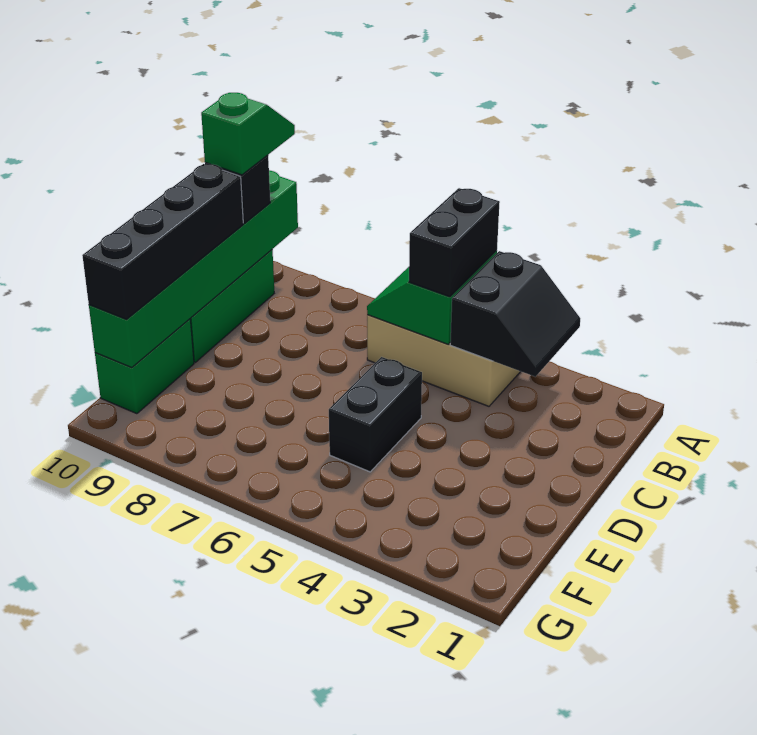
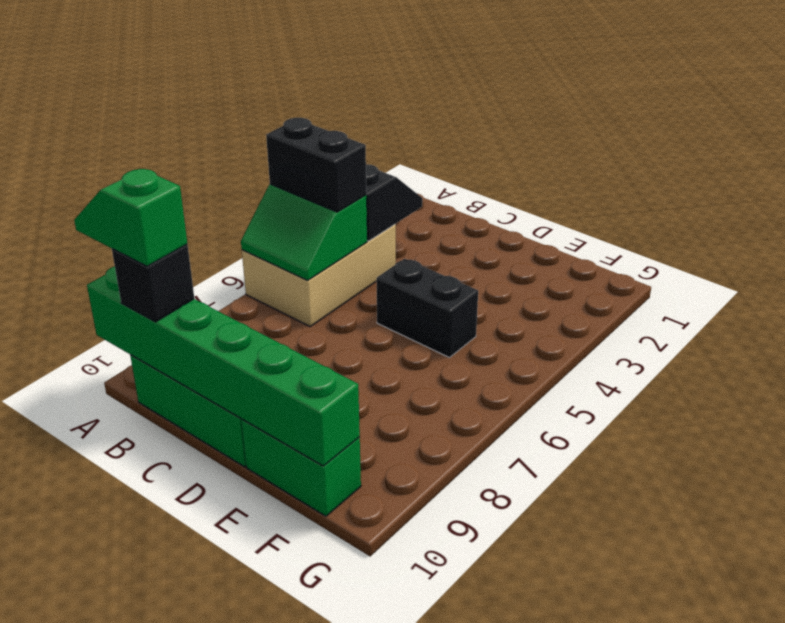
black 1x4 brick [82,164,243,319] -> none

